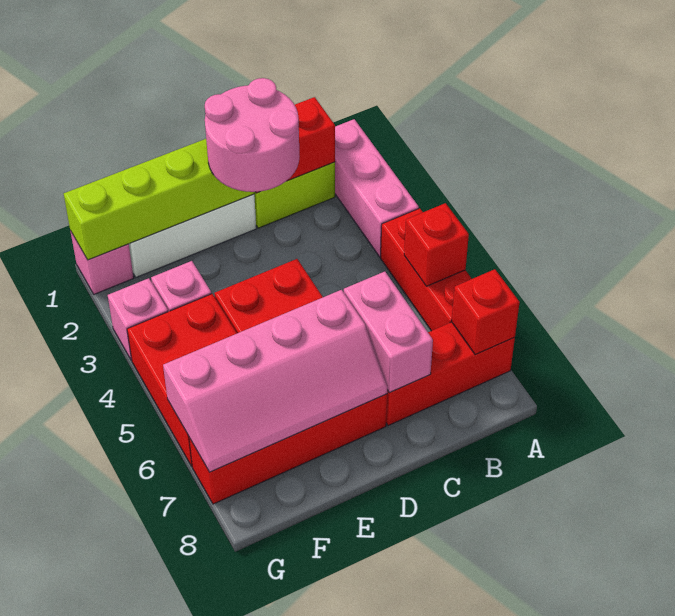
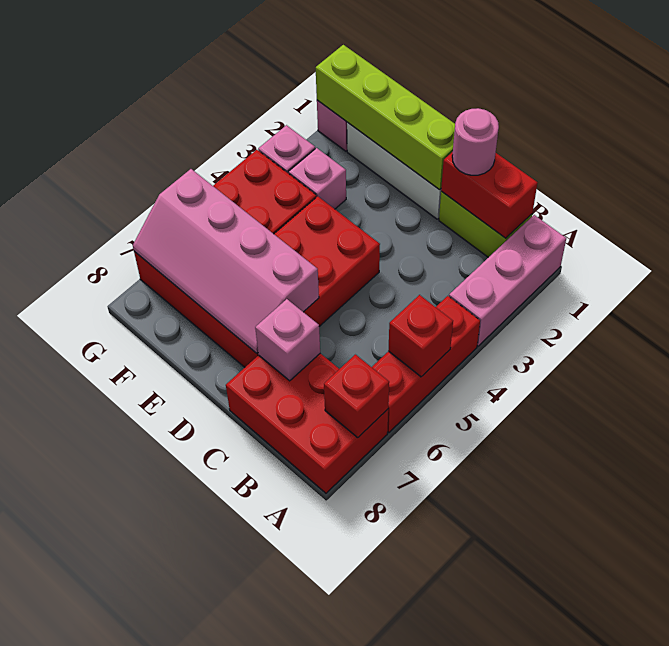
red 1x3 brick [386,322,515,426] -> red 2x3 brick [226,353,388,493]
pink 2x2 round brick [205,78,300,192] -> pink 1x1 round brick [452,108,499,175]
pink 1x2 brick [344,272,433,393] -> pink 1x1 brick [255,299,320,381]

